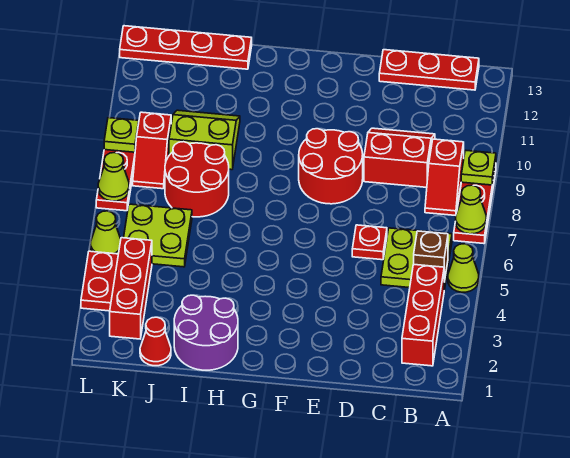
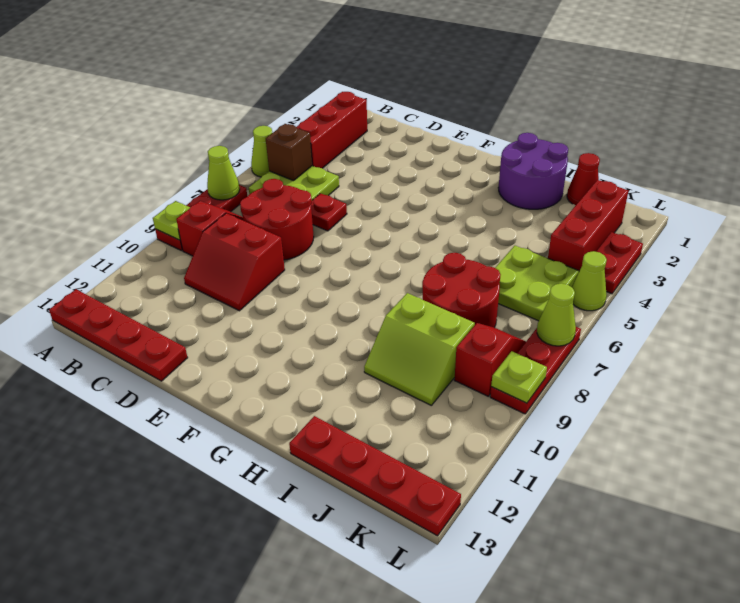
red 1x3 plate [379,50,479,90] -> red 1x4 plate [49,289,188,381]
red 2x2 round brick [299,129,363,204] -> red 2x2 round brick moved to [240,179,314,260]

